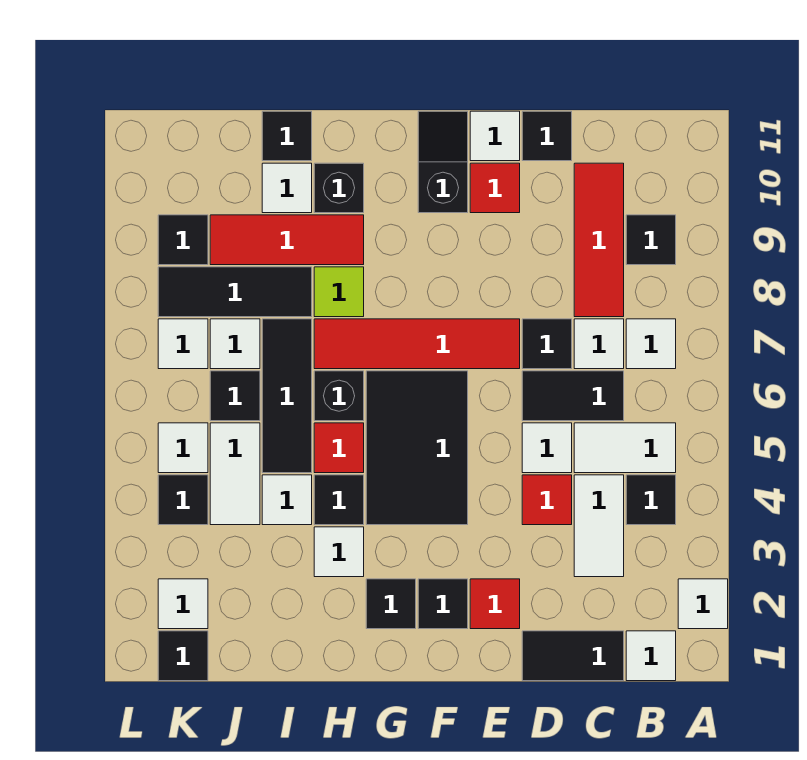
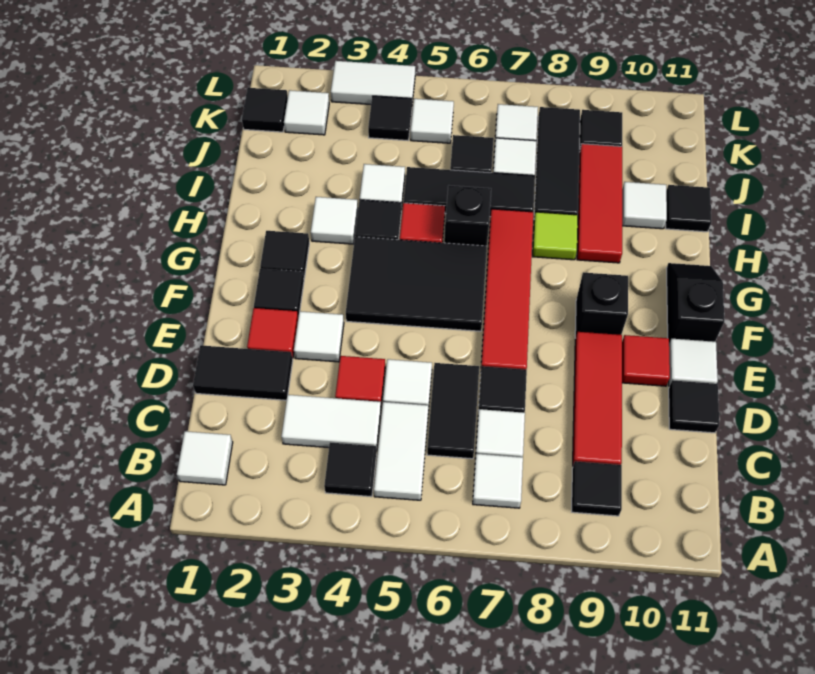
white 1x1 tile [678,579,728,629] -> white 1x1 tile moved to [294,311,344,362]
black 1x2 tile [522,631,624,681] -> black 1x2 tile turned to [193,345,293,400]
red 1x3 tile [574,163,624,317] -> red 1x3 tile turned to [573,332,622,465]
black 1x2 slope [418,111,468,213] -> black 1x2 slope turned to [667,263,724,343]
black 1x1 brick [314,163,364,213] -> black 1x1 brick moved to [575,272,628,338]
white 1x2 tile [210,423,260,525] -> white 1x2 tile moved to [331,61,415,104]

